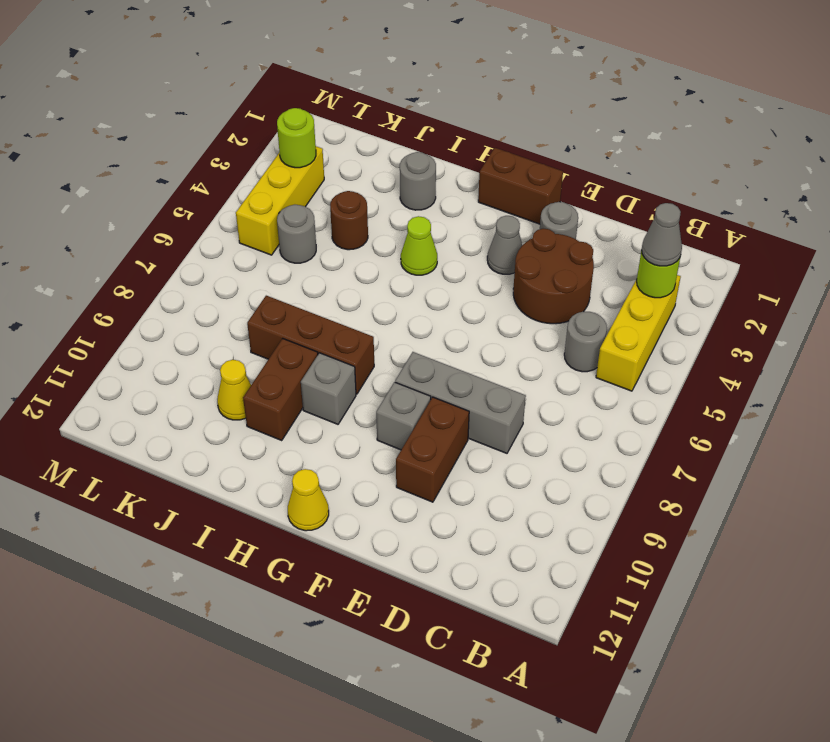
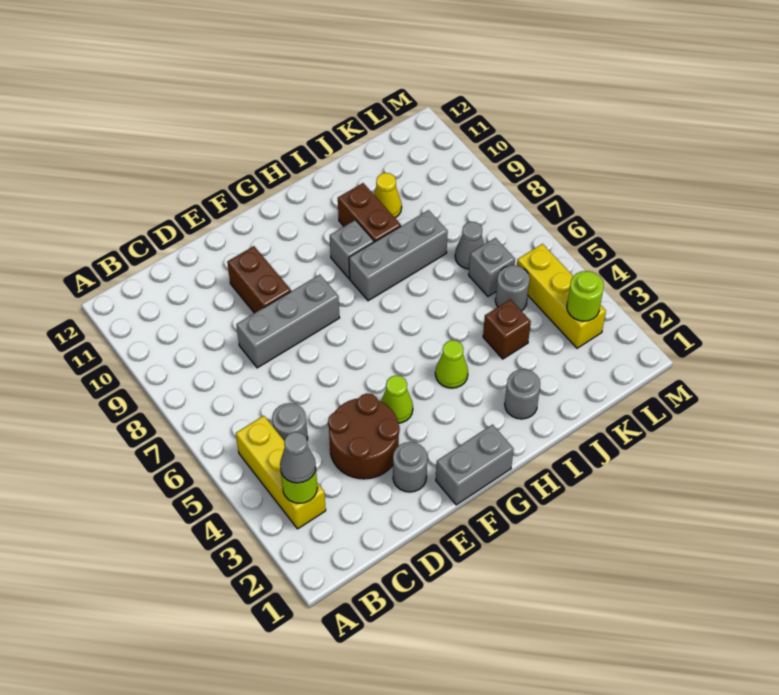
brown 1x2 brick [478,148,563,224] -> grey 1x2 brick [436,425,514,505]
grey 1x1 cone [487,216,522,274] -> grey 1x1 cone moved to [455,222,484,269]
none -> lime 1x1 cone [381,375,413,423]
grey 1x1 brick [376,382,431,450] -> grey 1x1 brick moved to [469,238,515,296]
yellow 1x1 cone [288,469,329,531] -> none
brown 1x3 brick [247,296,374,394] -> grey 1x3 brick [349,210,448,301]
brown 1x1 round brick [330,191,368,250] -> brown 1x1 brick [483,299,531,359]

